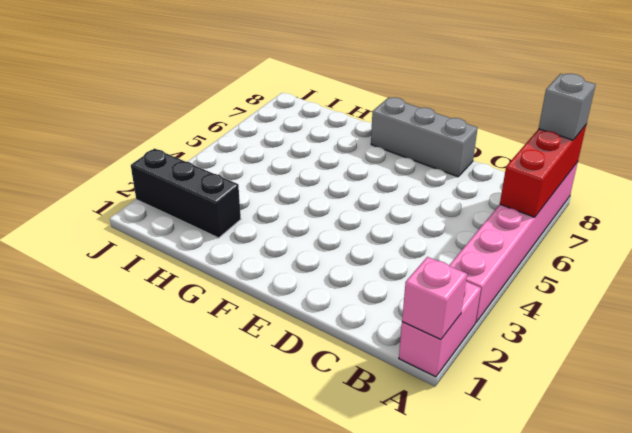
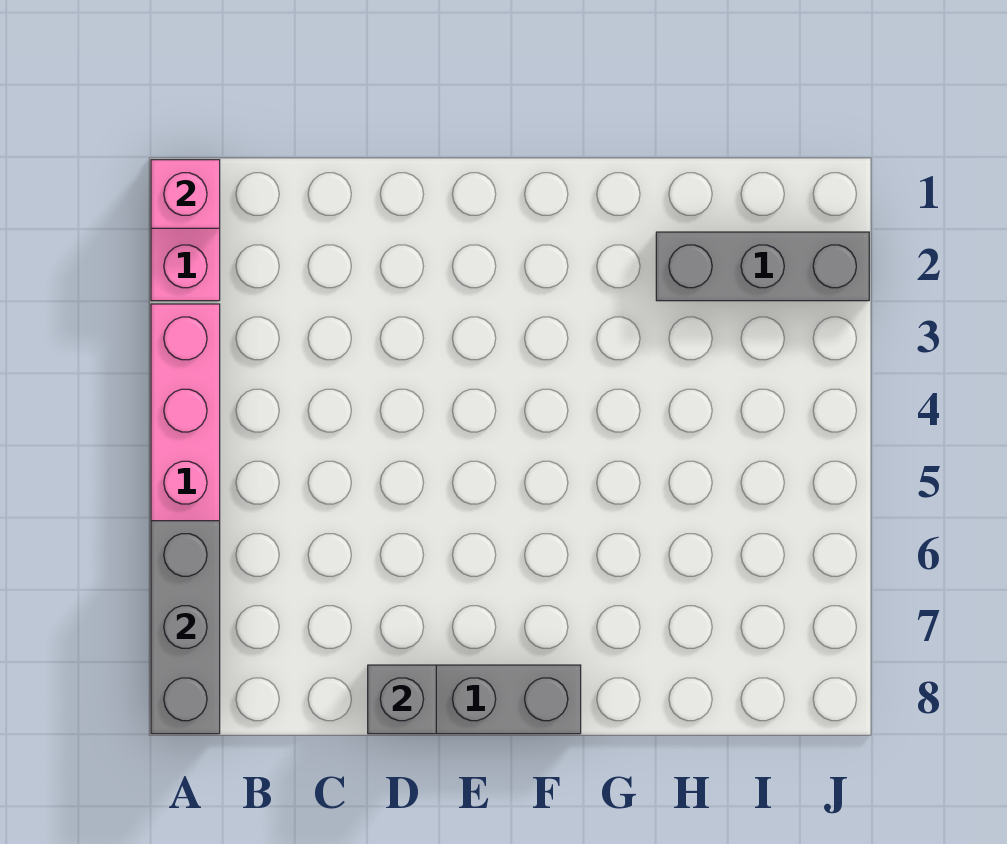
red 1x3 brick [500,125,586,217] -> grey 1x3 brick [151,521,220,734]
grey 1x1 brick [538,73,596,140] -> grey 1x1 brick moved to [368,665,436,734]
black 1x3 brick [131,149,241,238] -> grey 1x3 brick [656,232,869,301]

